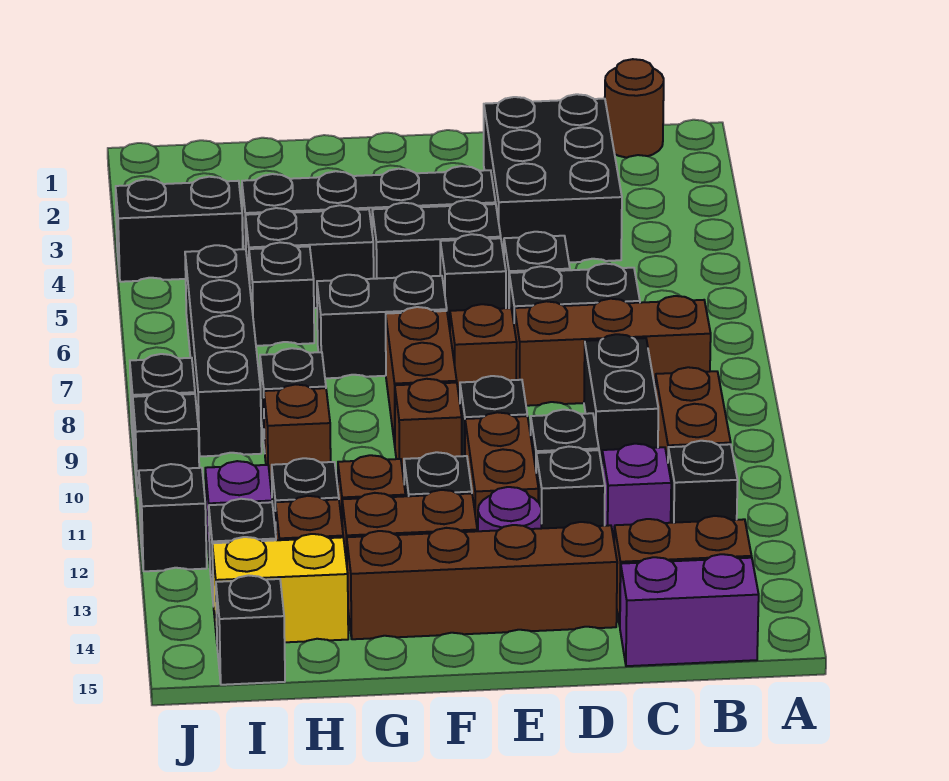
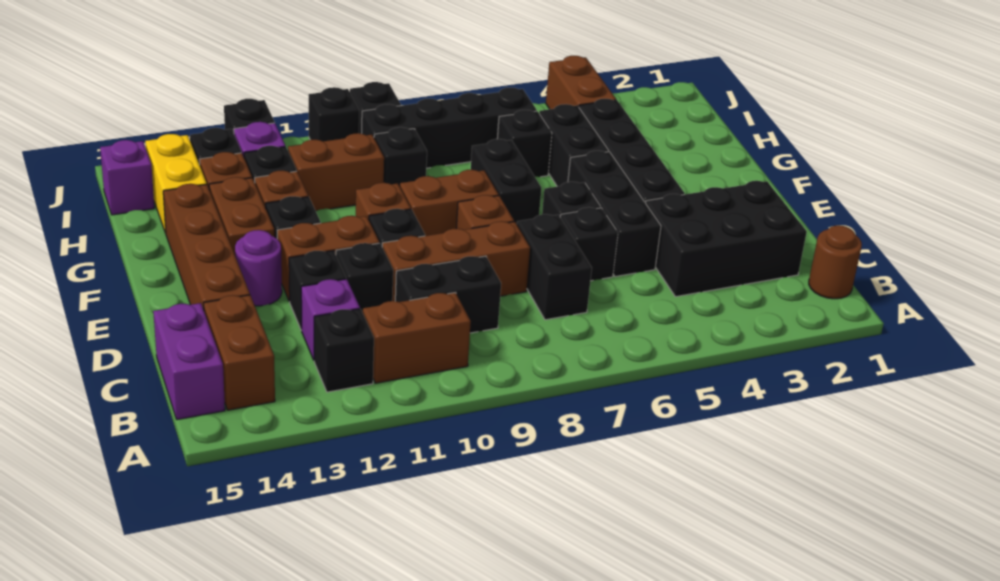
brown 1x3 brick [514,296,711,406] -> brown 1x3 brick turned to [382,221,530,301]
black 1x2 brick [372,200,501,279] -> black 1x3 brick [568,151,661,277]
brown 1x1 brick [264,384,331,490] -> brown 1x2 brick [288,133,384,211]
black 1x2 brick [116,177,243,282] -> brown 1x2 brick [546,56,616,109]
black 1x1 brick [216,575,285,685] -> purple 1x1 brick [100,140,154,215]

